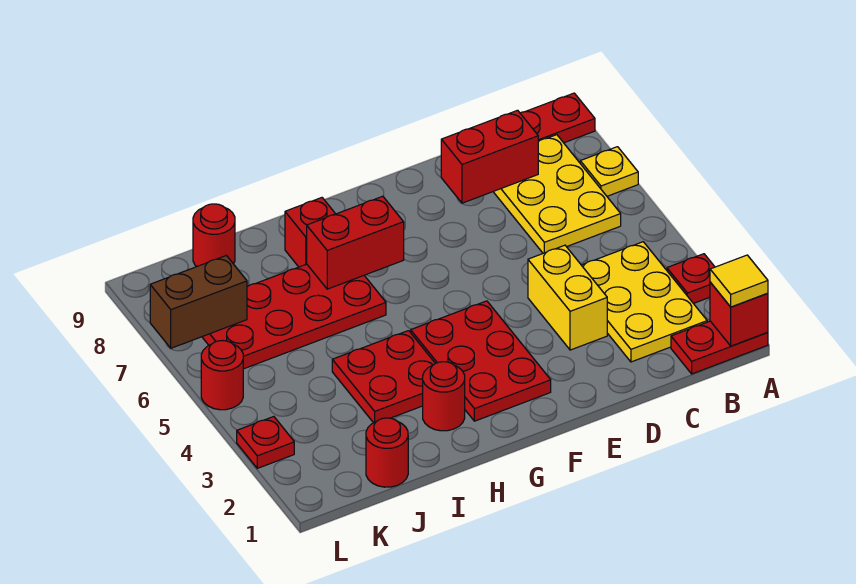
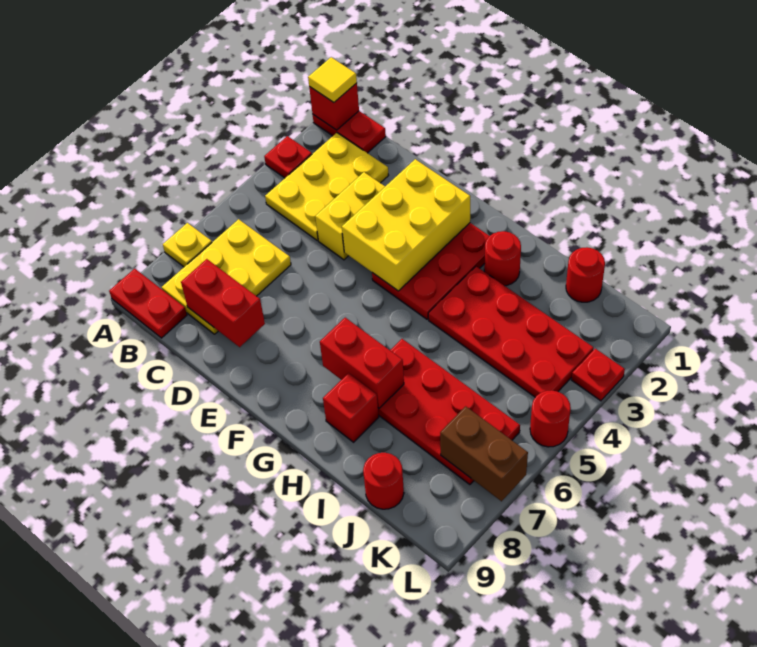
none -> yellow 2x3 brick [342,159,470,291]
red 2x2 plate [332,331,435,423] -> red 2x4 plate [428,266,594,397]

